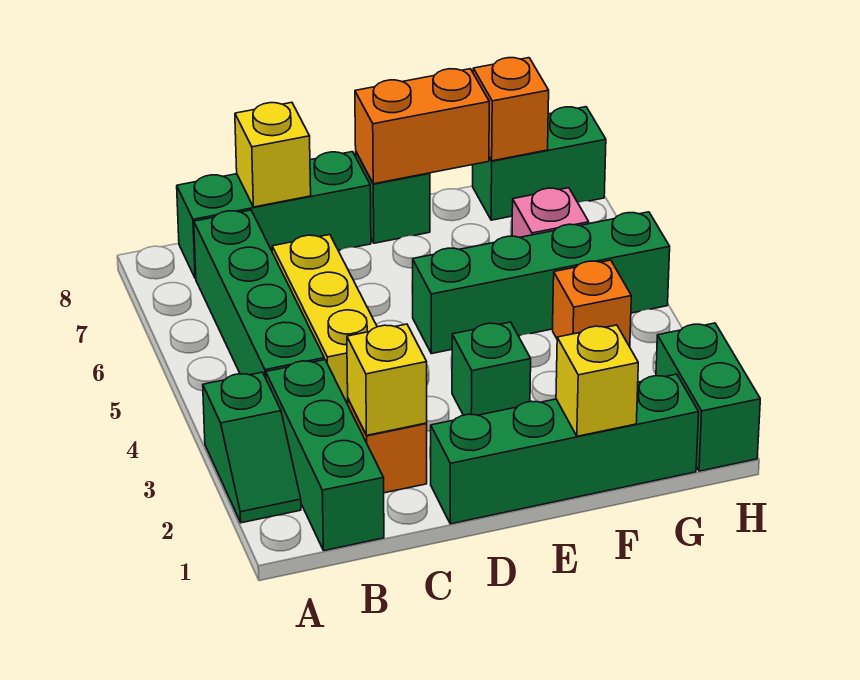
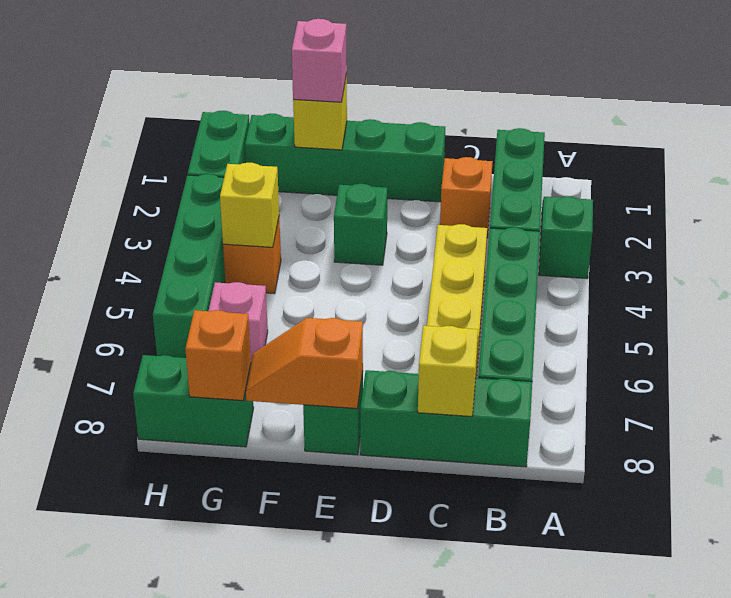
yellow 1x1 brick [347,324,427,435] -> yellow 1x1 brick moved to [220,163,279,247]
green 1x4 brick [413,212,670,354] -> green 1x4 brick turned to [153,174,225,358]
orange 1x2 brick [355,69,489,184] -> orange 1x2 slope [246,318,363,409]
none -> pink 1x1 brick [292,19,347,102]

